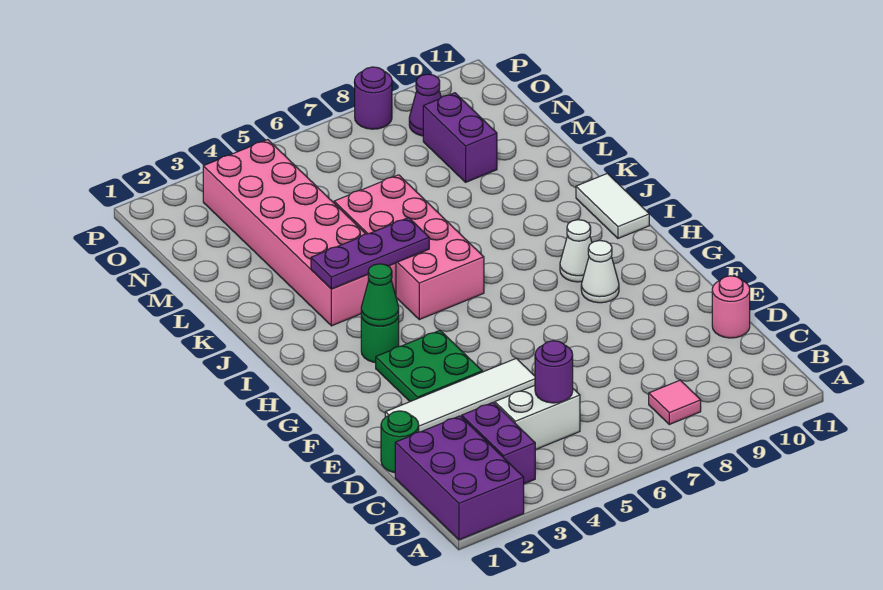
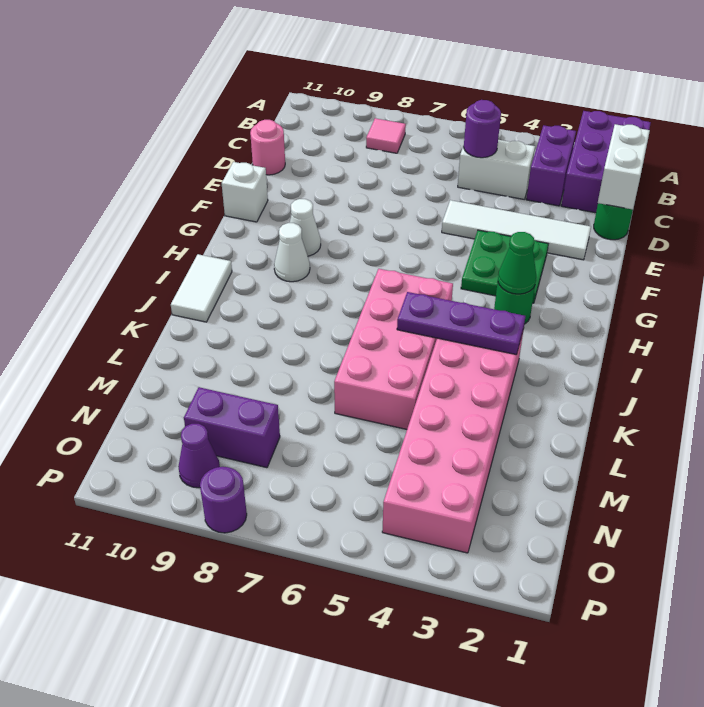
none -> white 1x2 brick [598,124,650,209]
none -> white 1x1 brick [222,162,268,222]
purple 1x2 brick [423,93,497,182] -> purple 1x2 brick turned to [184,387,280,468]

